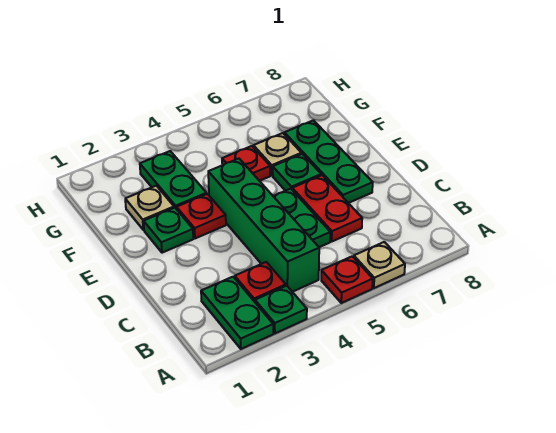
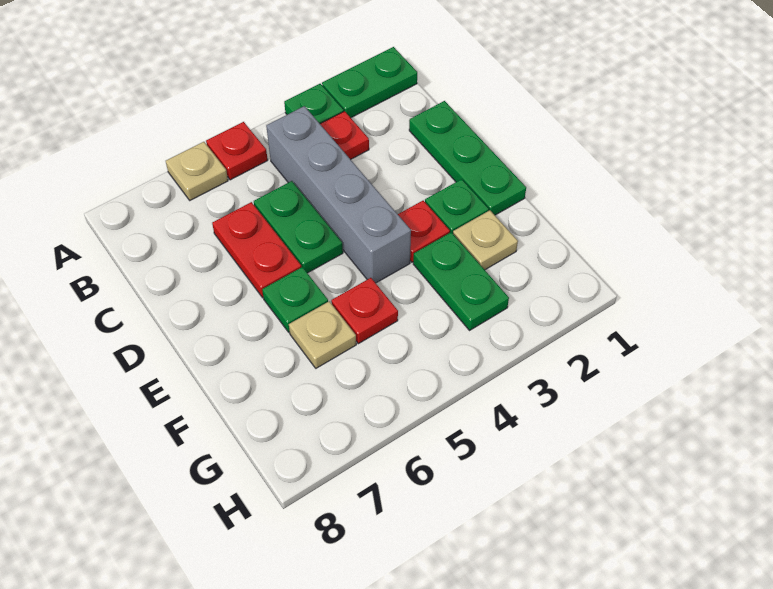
green 1x2 plate [201,277,273,349] -> green 1x2 plate turned to [322,47,417,118]
green 1x4 brick [208,159,319,292] -> grey 1x4 brick [266,106,411,283]
green 1x3 plate [284,120,373,203] -> green 1x3 plate moved to [409,101,526,215]

